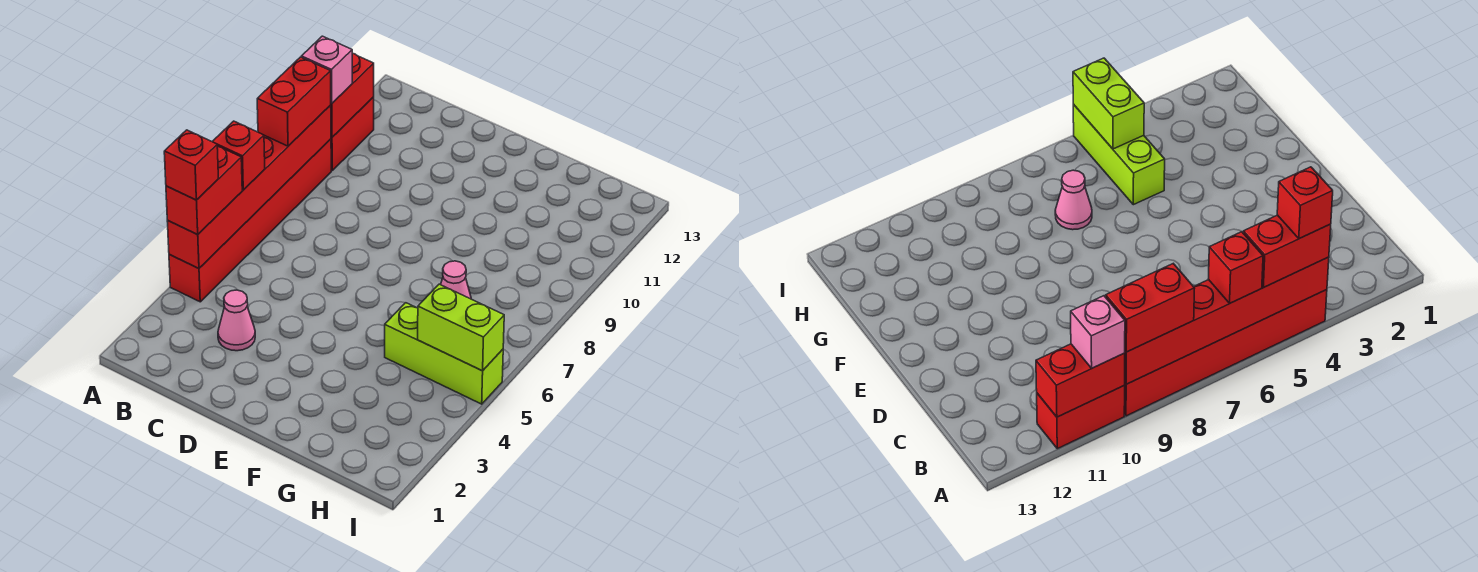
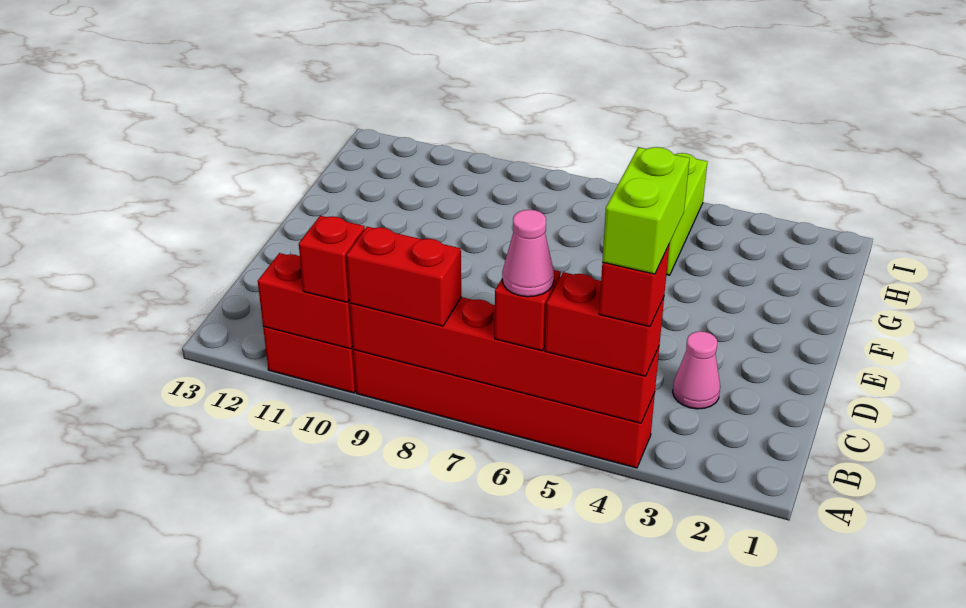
pink 1x1 brick [301,36,352,104] -> red 1x1 brick [299,216,365,302]
pink 1x1 cone [441,261,471,299] -> pink 1x1 cone moved to [502,210,554,297]
lime 1x2 brick [418,284,504,371] -> lime 1x2 brick moved to [602,147,690,274]

